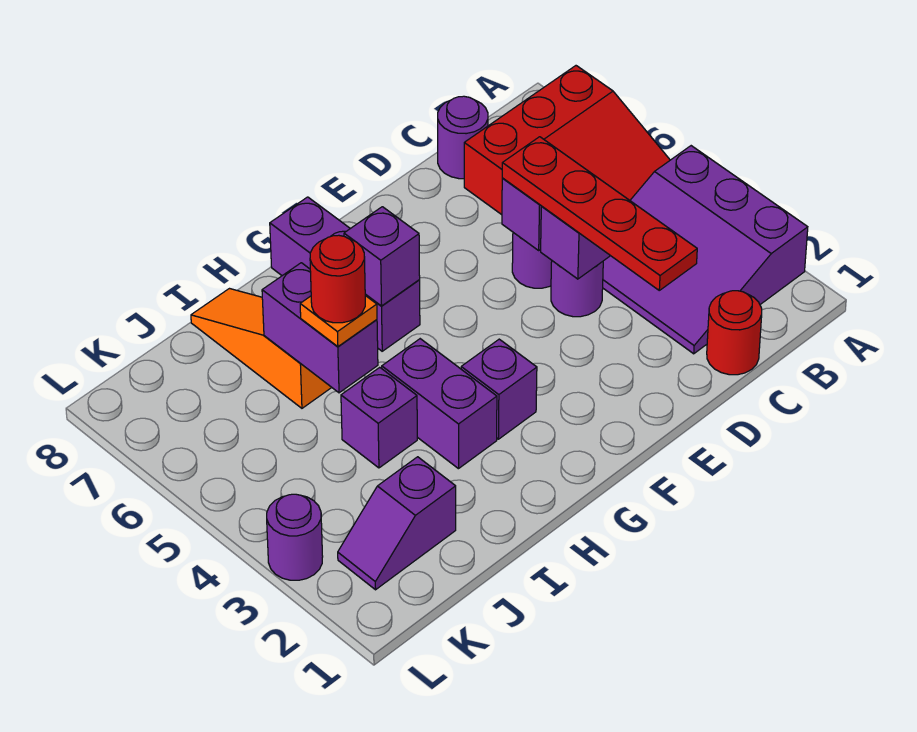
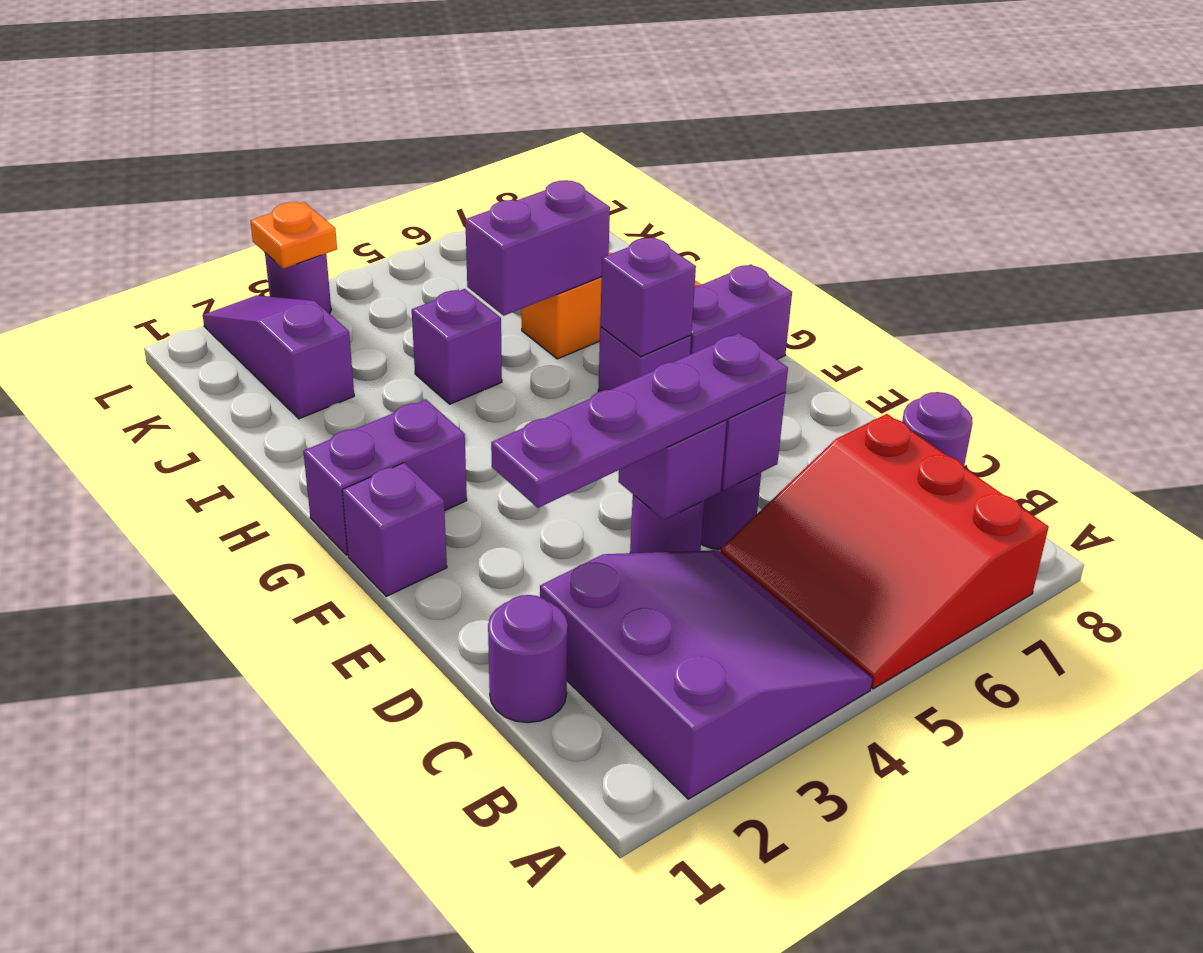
purple 3x3 slope [603,146,808,354] -> purple 3x3 slope turned to [540,550,872,799]
red 1x1 round brick [707,291,762,375] -> purple 1x1 round brick [488,595,568,723]
red 1x4 plate [502,137,697,290] -> purple 1x4 plate [491,333,788,508]
purple 1x1 brick [461,339,537,439] -> purple 1x1 brick moved to [342,463,447,596]
purple 1x2 brick [382,339,497,469] -> purple 1x2 brick moved to [303,400,467,555]
orange 1x1 plate [300,296,377,347] -> orange 1x1 plate moved to [250,202,337,269]
red 1x1 round brick [310,235,365,323] -> none
purple 1x2 slope [338,457,456,590] -> purple 1x3 slope [203,295,354,419]

